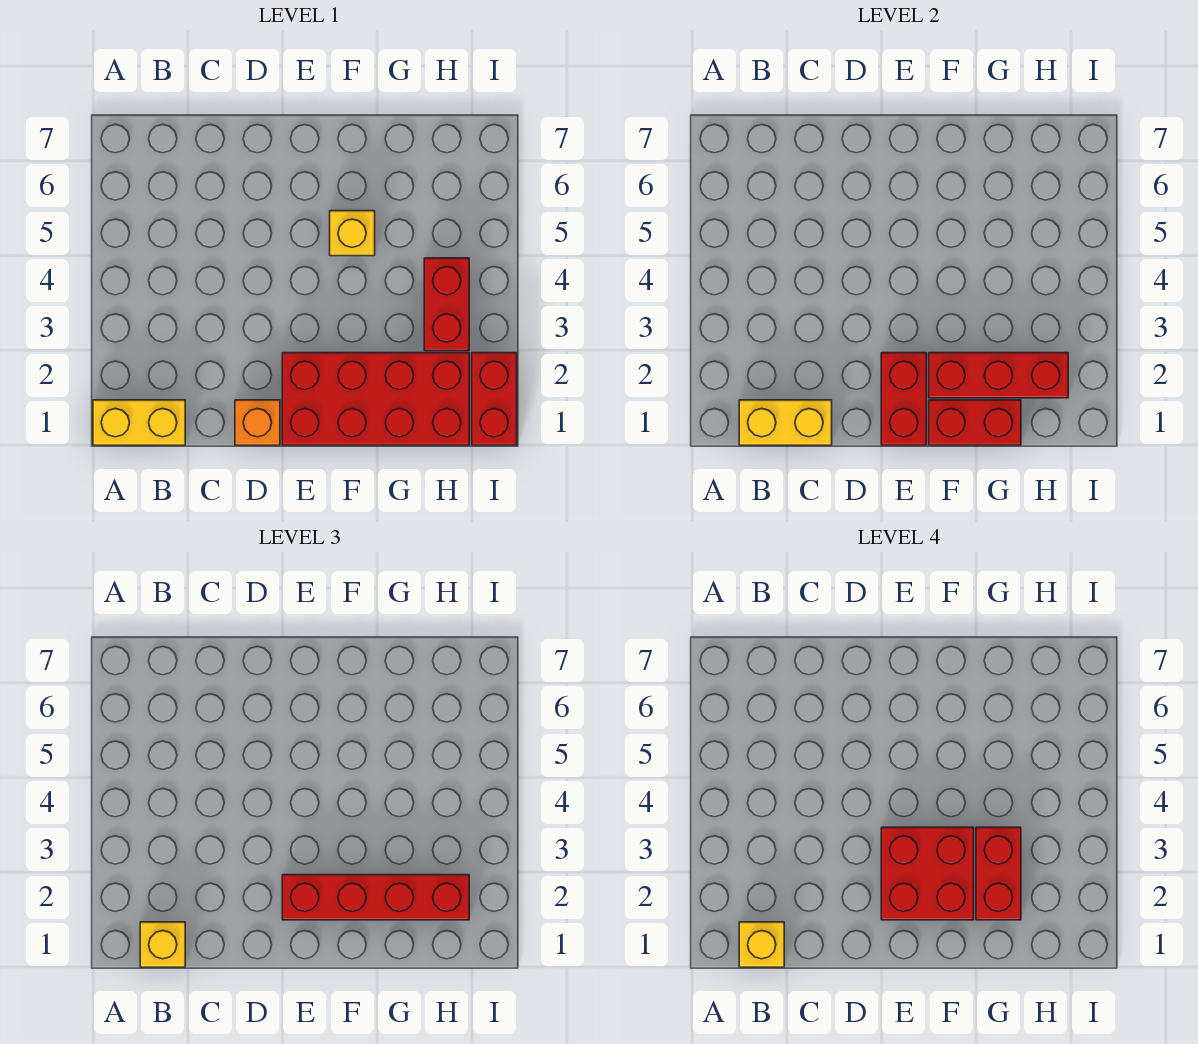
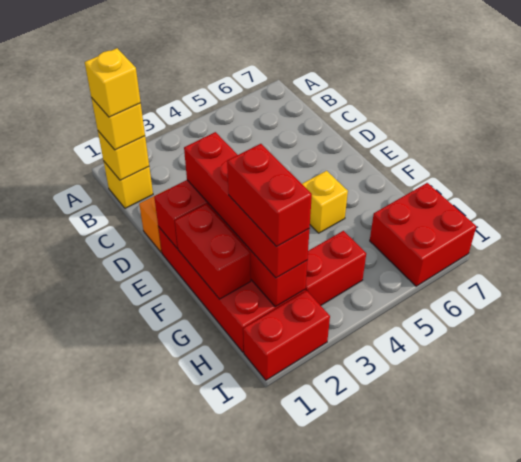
yellow 1x2 brick [93,400,185,445] -> yellow 1x1 brick [104,162,153,208]
yellow 1x2 brick [739,400,832,445] -> yellow 1x1 brick [98,131,149,180]
red 2x2 brick [881,827,974,920] -> red 2x2 brick moved to [370,183,476,286]
red 1x2 brick [976,827,1021,920] -> red 1x2 brick turned to [227,144,312,247]

